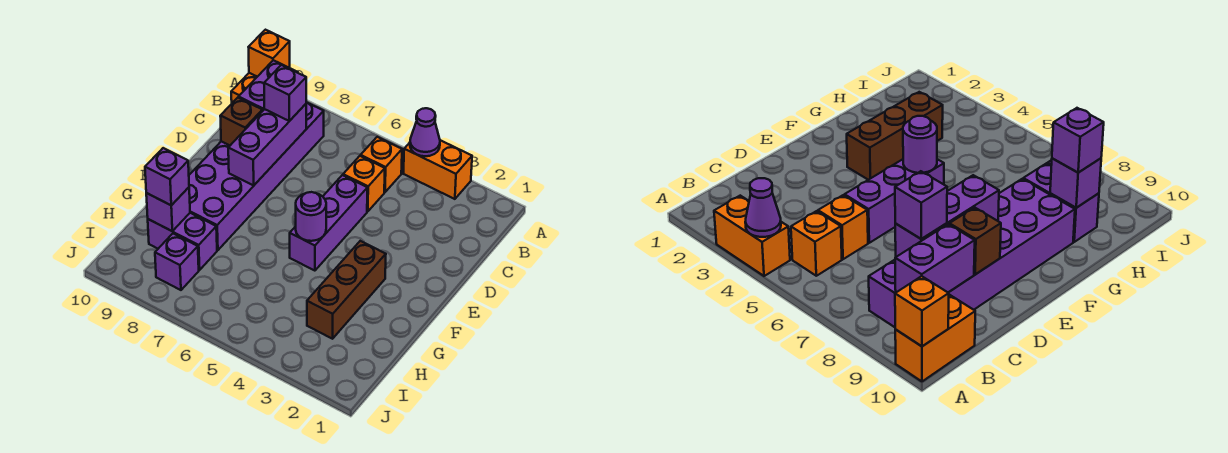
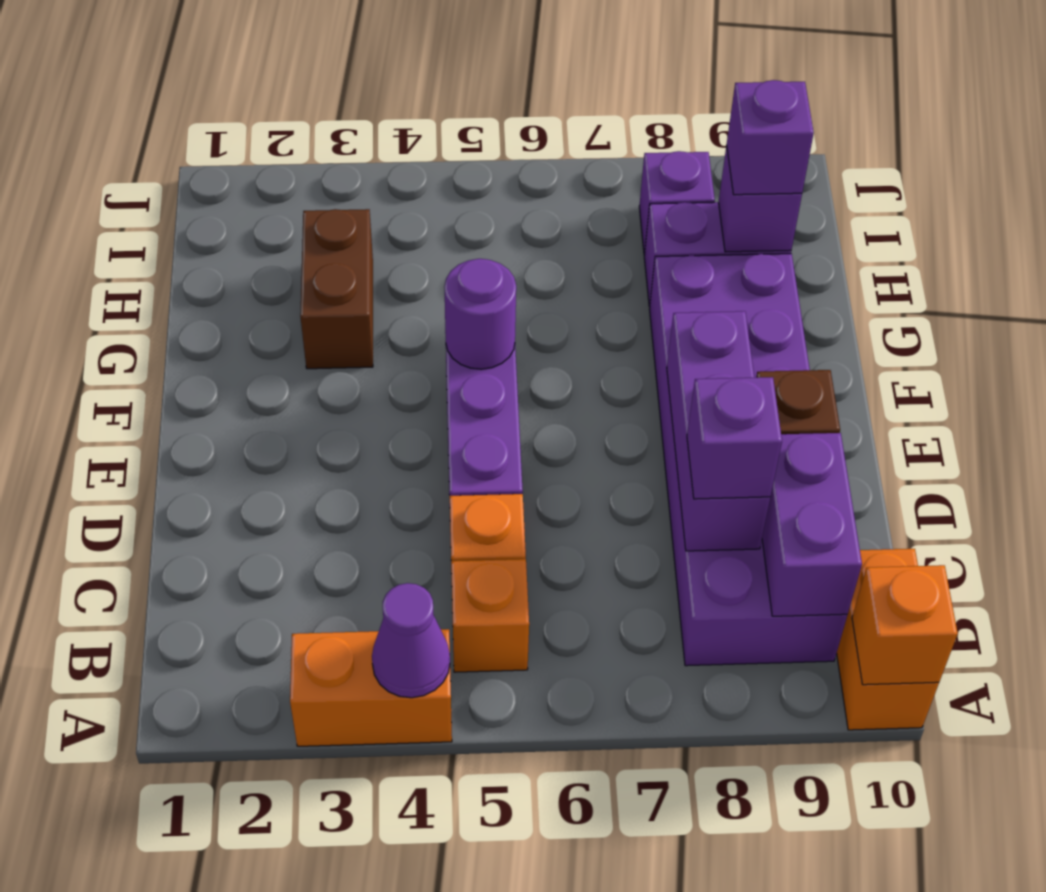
brown 1x3 brick [307,241,386,339] -> brown 1x2 brick [300,209,373,369]

